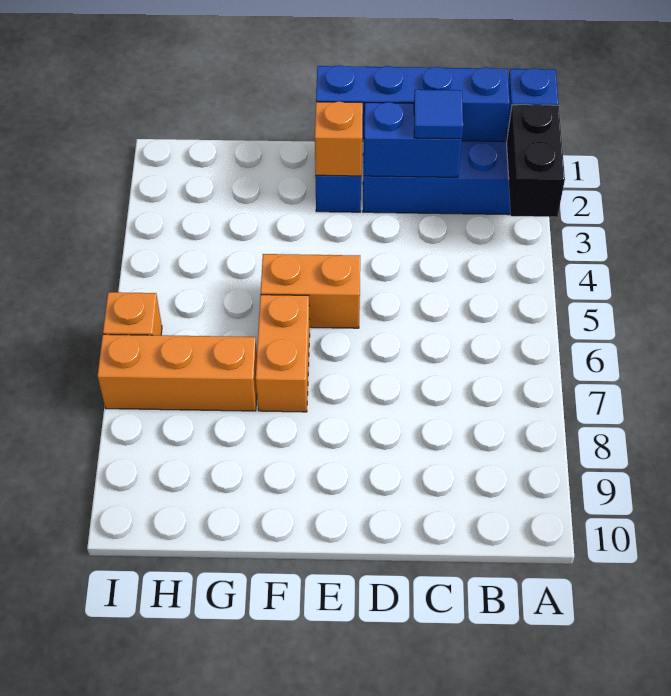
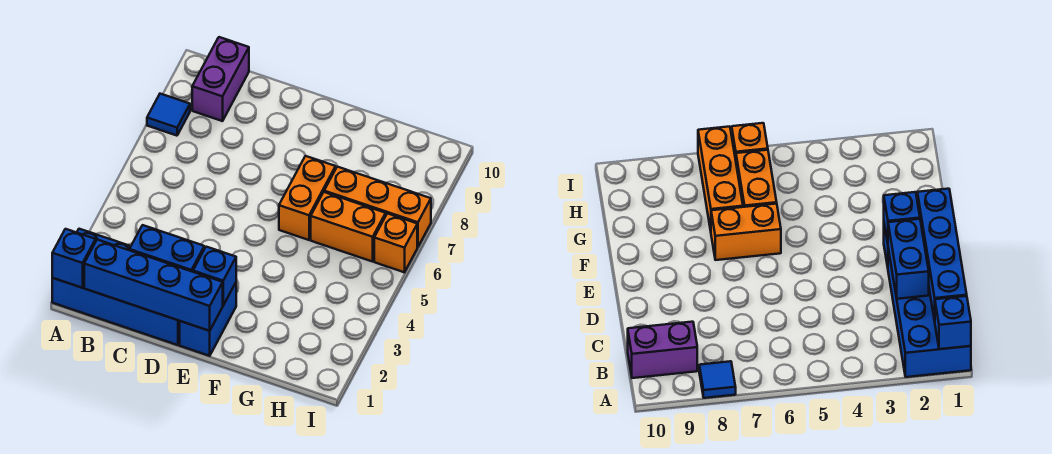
black 1x2 brick [507,104,565,217] -> none
none -> purple 1x2 brick [192,37,249,121]
blue 1x1 tile [414,90,463,139] -> blue 1x1 tile moved to [147,94,190,136]
orange 1x1 brick [315,101,363,176] -> blue 1x1 brick [193,247,236,305]
orange 1x2 brick [261,254,360,328] -> orange 1x2 brick moved to [311,192,386,262]

